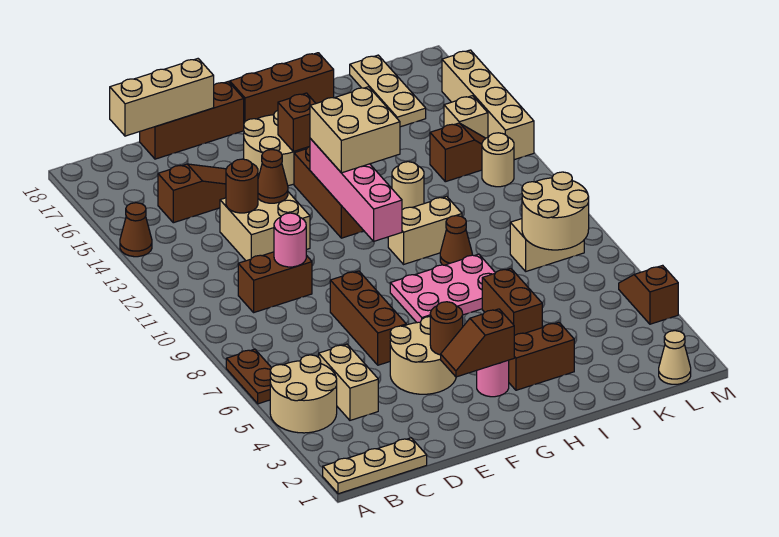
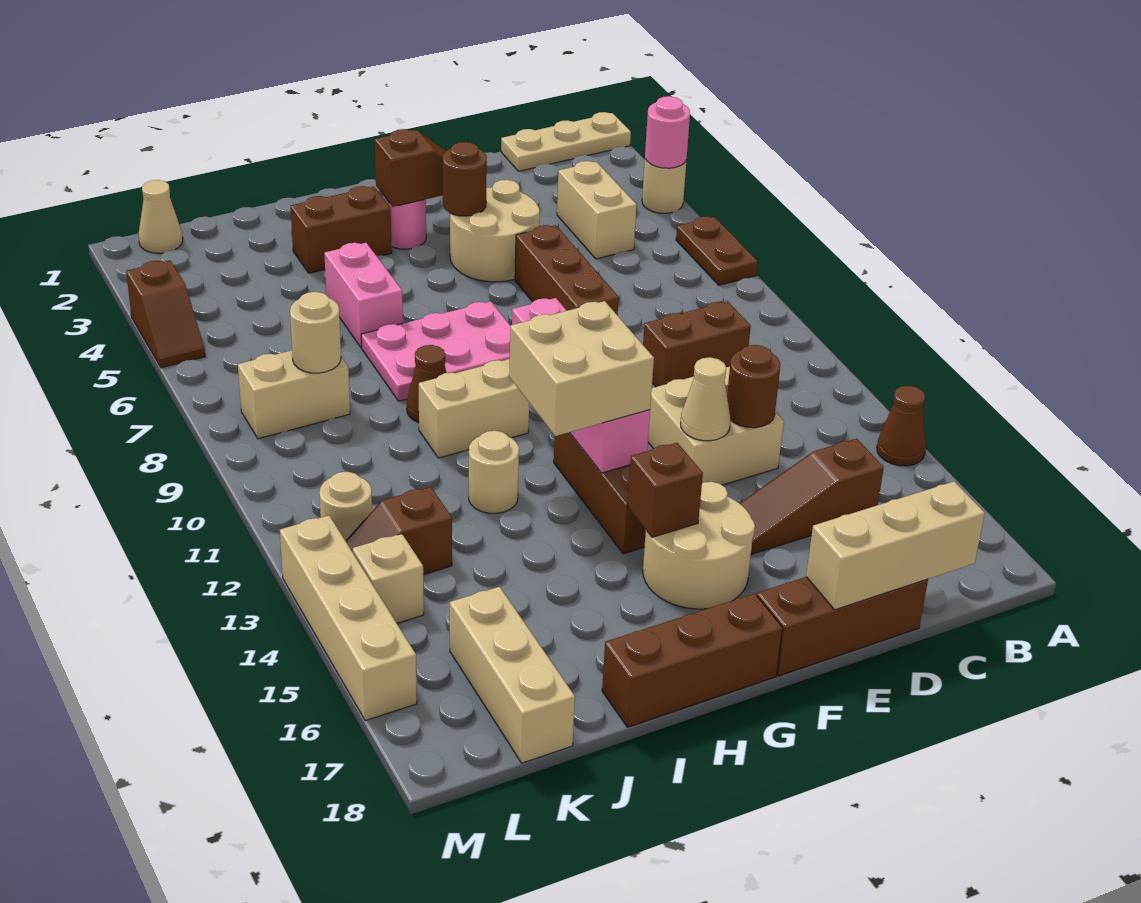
tan 2x2 round brick [270,355,337,433] -> tan 1x1 round brick [642,159,686,213]
pink 1x1 round brick [274,213,306,267] -> pink 1x1 round brick moved to [645,96,690,168]
brown 1x1 cone [258,150,288,203] -> tan 1x1 cone [681,357,731,441]
brown 1x2 brick [482,268,542,336] -> pink 1x2 brick [324,243,403,348]
tan 2x2 round brick [522,172,589,250] -> tan 1x1 round brick [290,292,341,373]
tan 1x3 plate [350,55,426,127] -> tan 1x3 brick [450,587,575,763]

